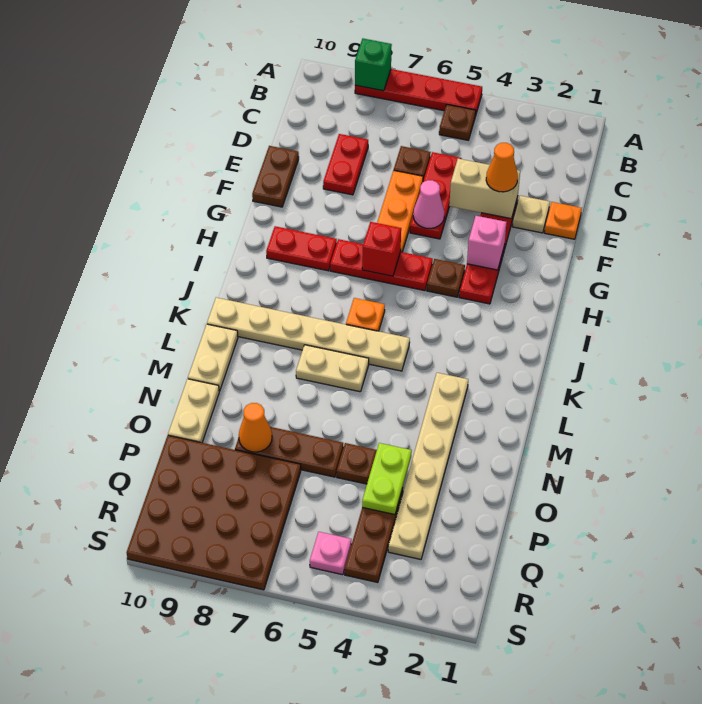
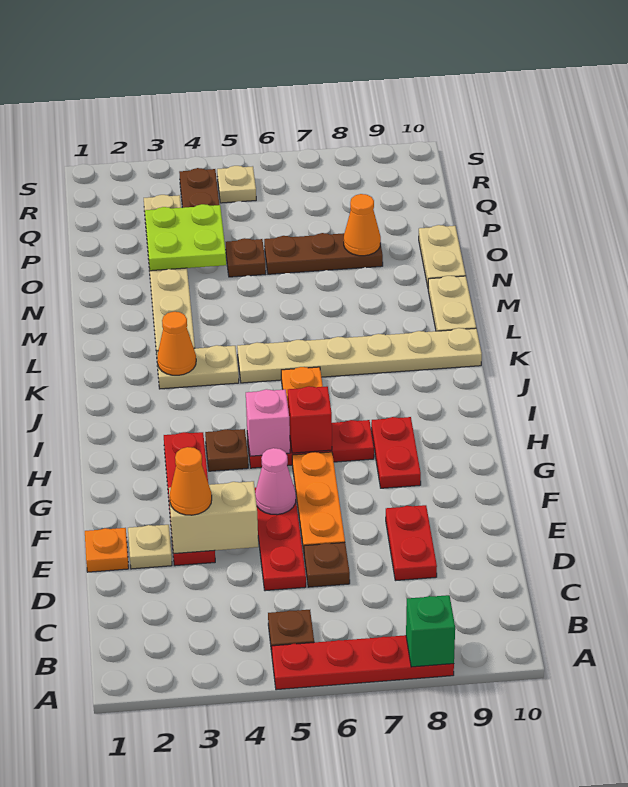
brown 1x2 plate [252,146,299,207] -> none
pink 1x1 brick [467,216,507,270] -> pink 1x1 brick moved to [246,389,290,456]
red 1x2 plate [266,226,337,271] -> red 1x2 plate turned to [371,417,421,488]
none -> orange 1x1 cone [157,312,196,375]
tan 1x2 plate [296,345,369,392] -> tan 1x2 plate moved to [156,345,239,389]
lime 1x2 plate [362,443,412,515] -> lime 2x2 plate [145,204,226,271]
brown 4x4 plate [127,435,301,590] -> none
pink 1x1 plate [310,532,351,575] -> tan 1x1 plate [217,166,256,203]

